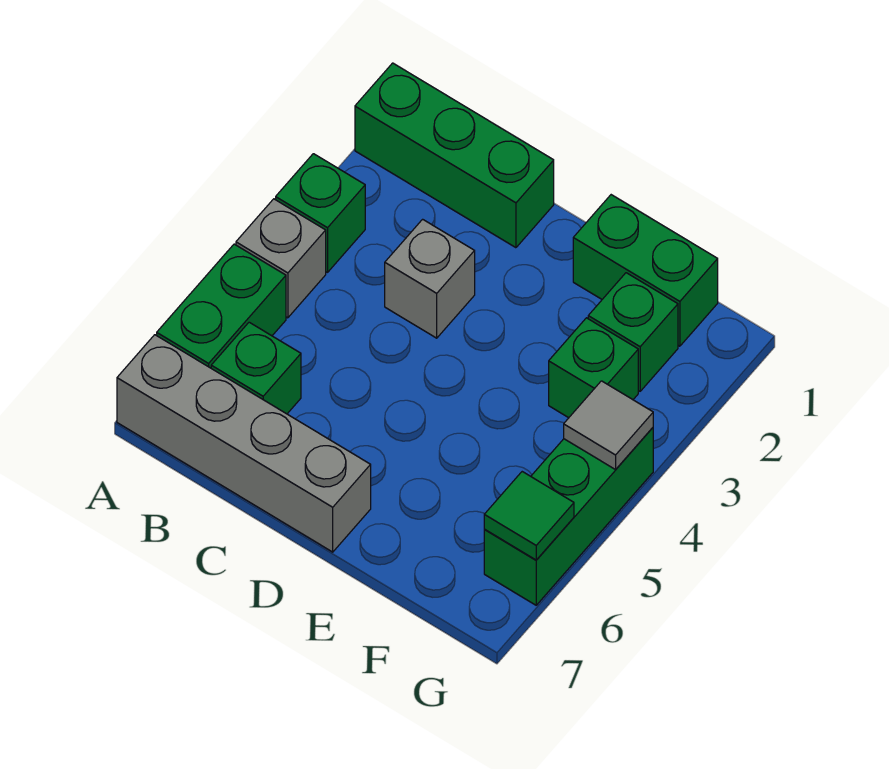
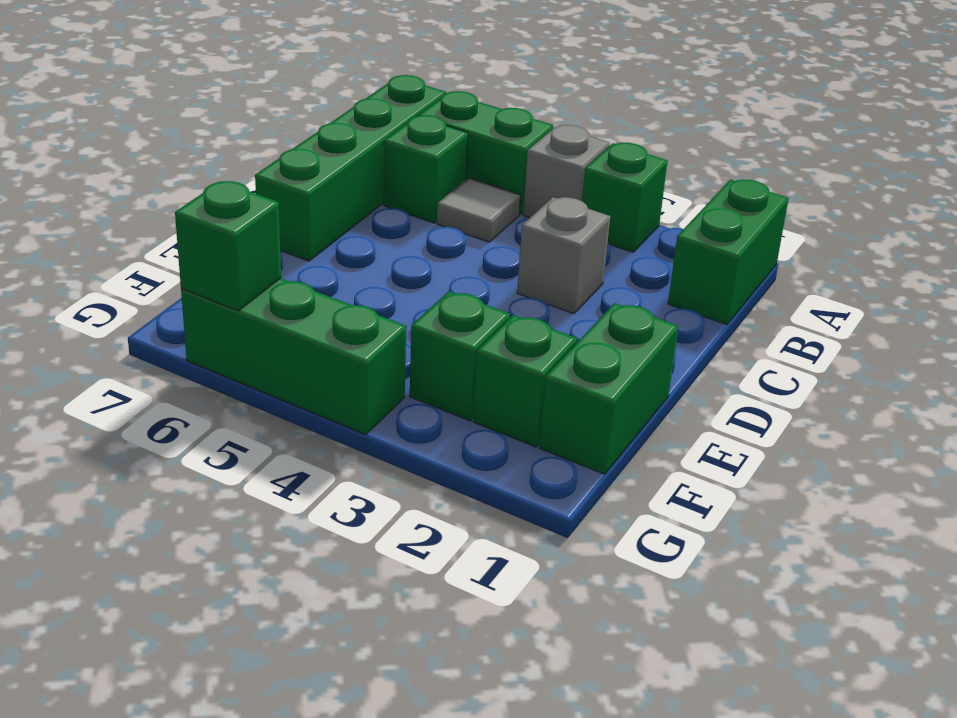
green 1x3 brick [355,63,554,248] -> green 1x2 brick [668,179,789,325]
grey 1x4 brick [117,335,371,552] -> green 1x4 brick [255,75,446,261]
grey 1x1 tile [564,381,653,470] -> grey 1x1 tile moved to [437,178,520,242]
green 1x1 tile [484,472,574,560] -> green 1x1 brick [175,181,281,311]

